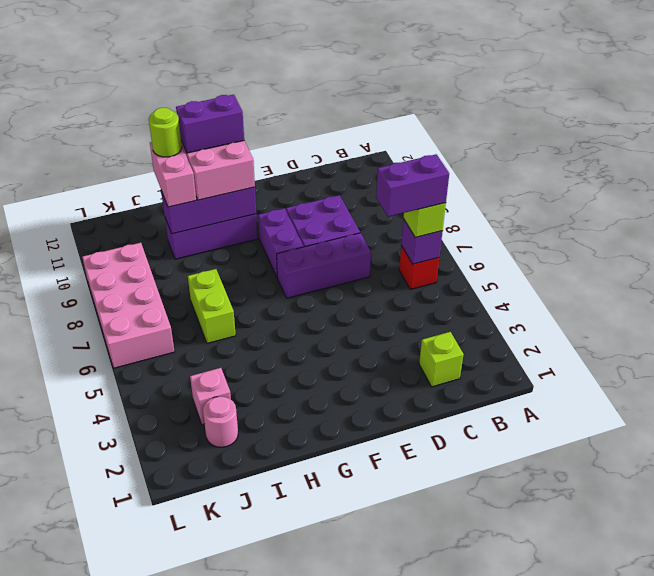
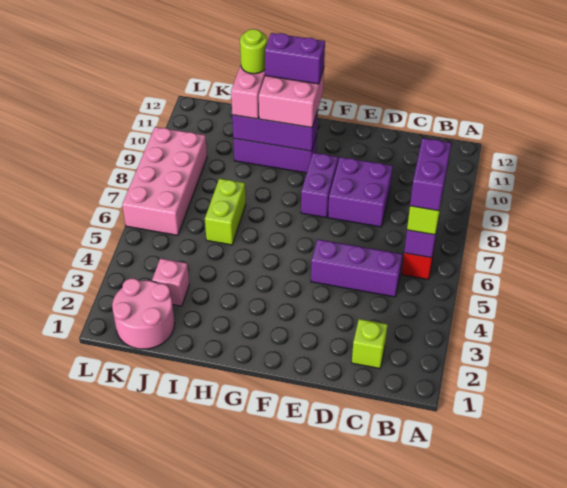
purple 1x2 brick [376,154,449,217] -> purple 1x2 brick turned to [410,138,451,211]
purple 1x3 brick [277,233,371,298] -> purple 1x3 brick moved to [311,239,402,297]
pink 1x1 round brick [203,396,238,447] -> pink 2x2 round brick [112,278,175,349]

